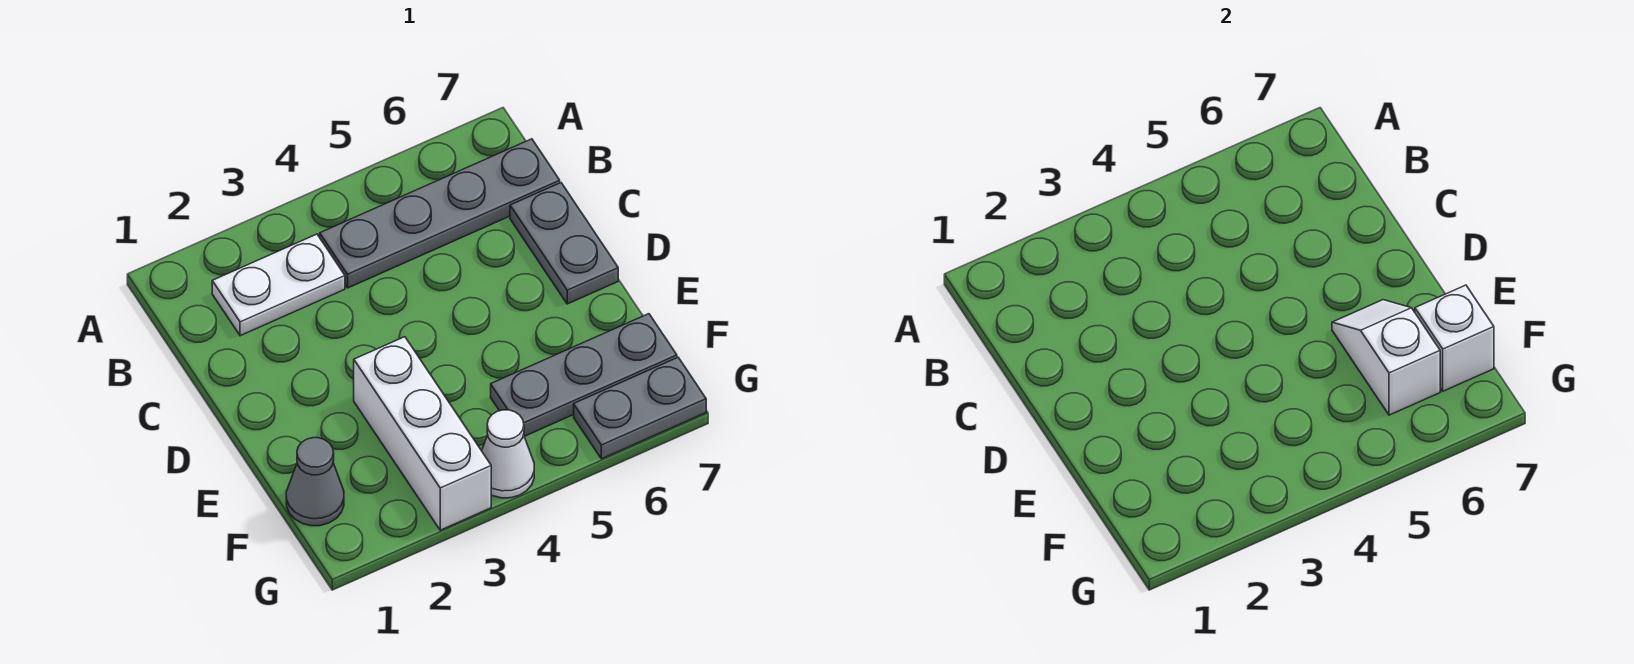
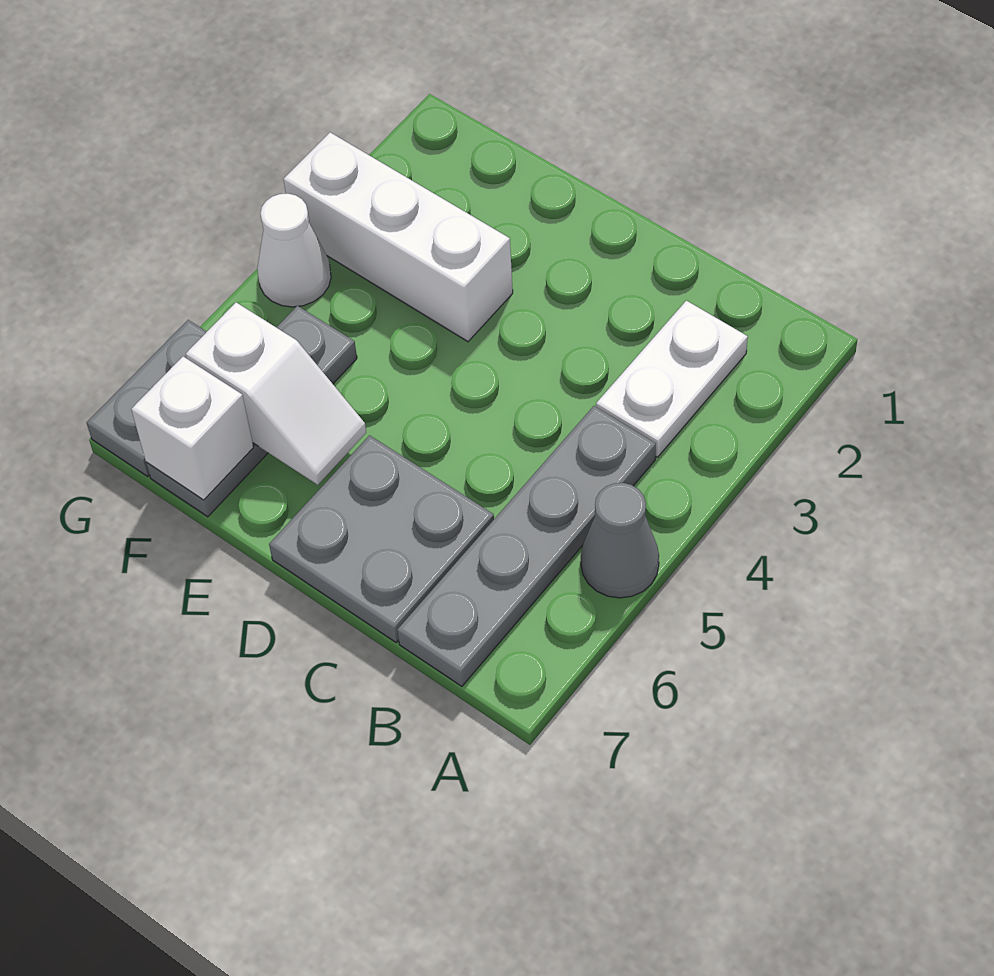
grey 1x2 plate [510,183,618,304] -> grey 2x2 plate [269,435,494,642]
grey 1x1 cone [286,438,344,526] -> grey 1x1 cone moved to [581,483,659,598]

